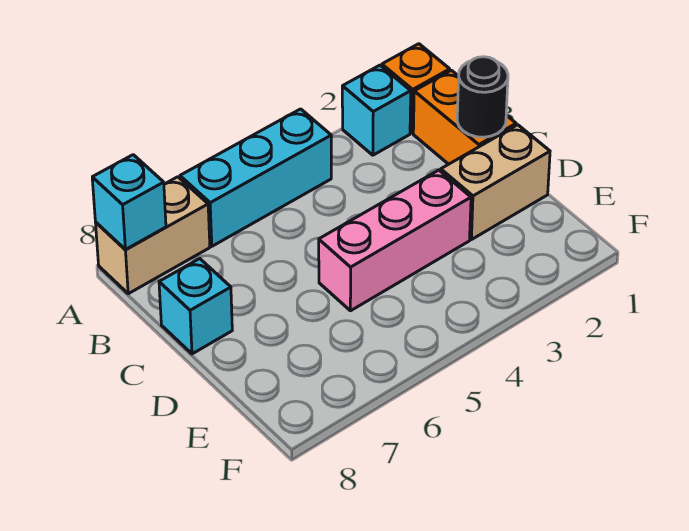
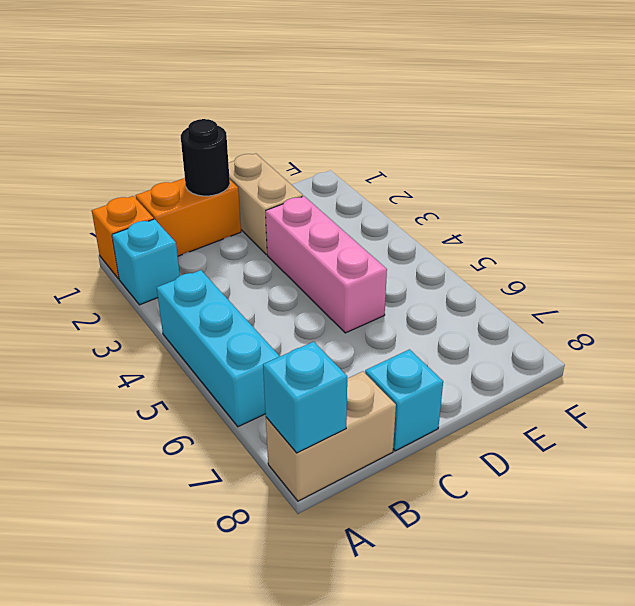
tan 1x2 brick [96,177,210,294] -> tan 1x2 brick turned to [266,371,396,501]

